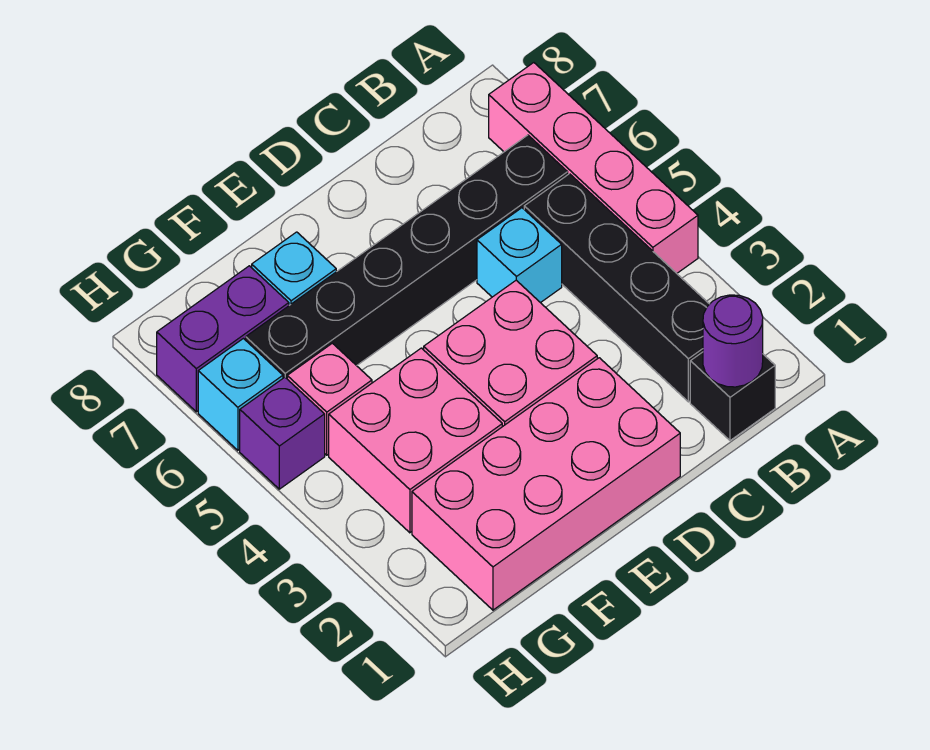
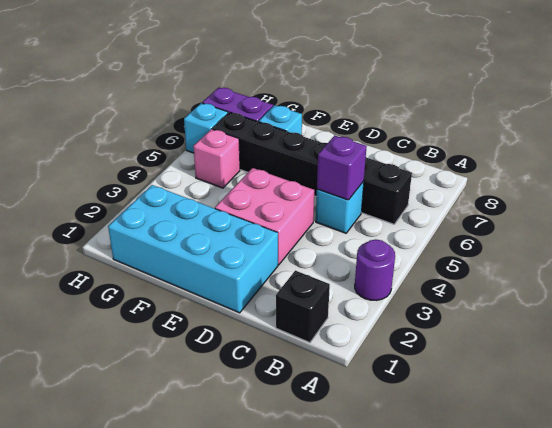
pink 1x4 brick [489,63,698,273] -> none
purple 1x1 round brick [703,295,763,387] -> purple 1x1 round brick moved to [355,239,395,300]
black 1x4 brick [524,174,709,402] -> none
pink 2x4 brick [412,358,680,610] -> cyan 2x4 brick [108,185,278,313]
pink 2x2 brick [329,348,502,533] -> none
purple 1x1 brick [240,377,325,489] -> purple 1x1 brick moved to [317,135,367,200]

